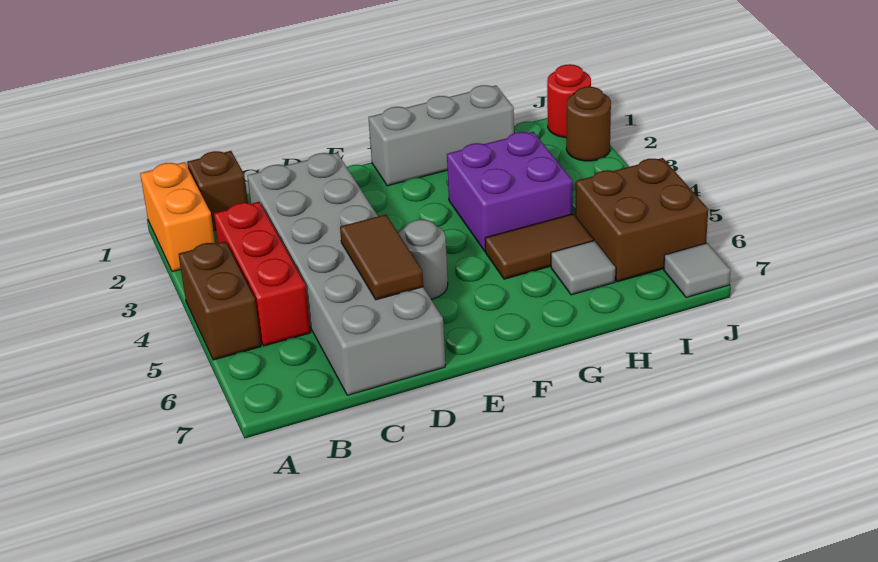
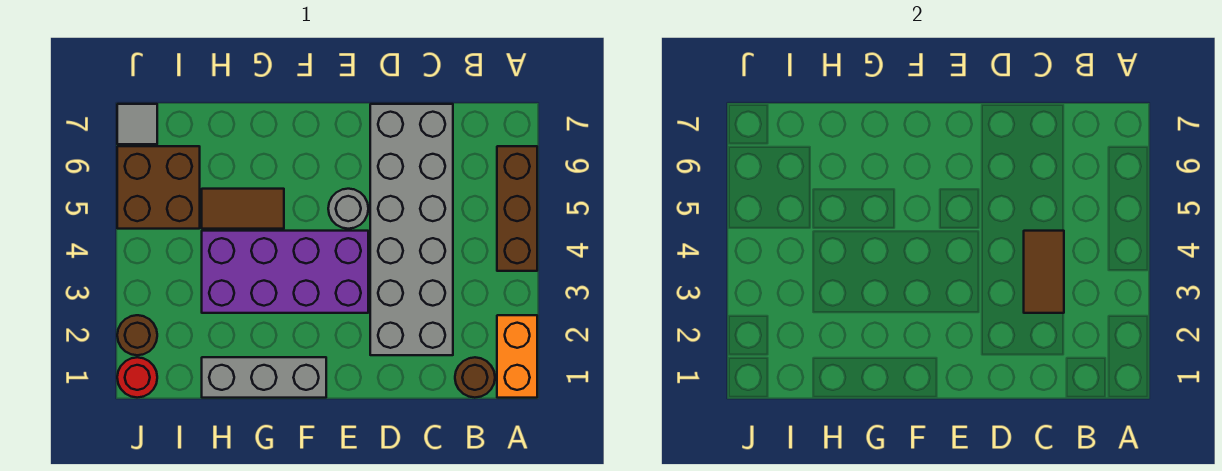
brown 1x2 brick [179,242,261,360] -> brown 1x3 brick [497,146,537,271]
brown 1x1 brick [187,151,248,231] -> brown 1x1 round brick [455,357,495,398]
red 1x3 brick [214,202,311,346] -> none
brown 1x2 tile [340,215,423,300] -> brown 1x2 tile moved to [1024,231,1064,313]
purple 2x2 brick [447,132,573,251] -> purple 2x4 brick [202,231,368,313]
grey 1x1 tile [551,241,615,295] -> none

